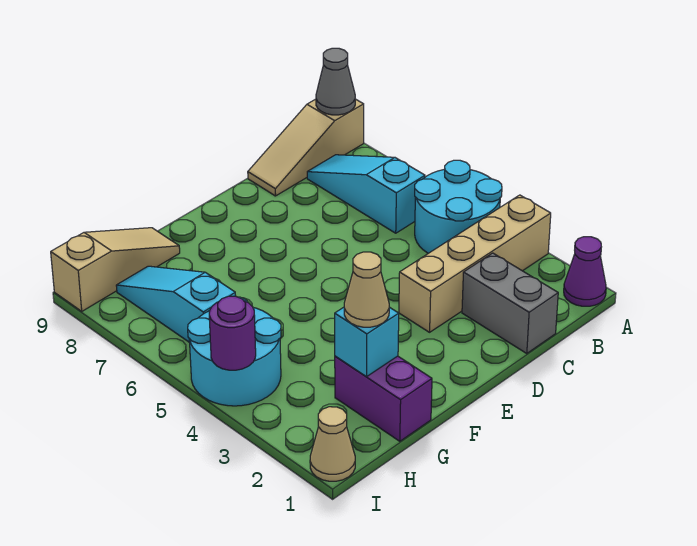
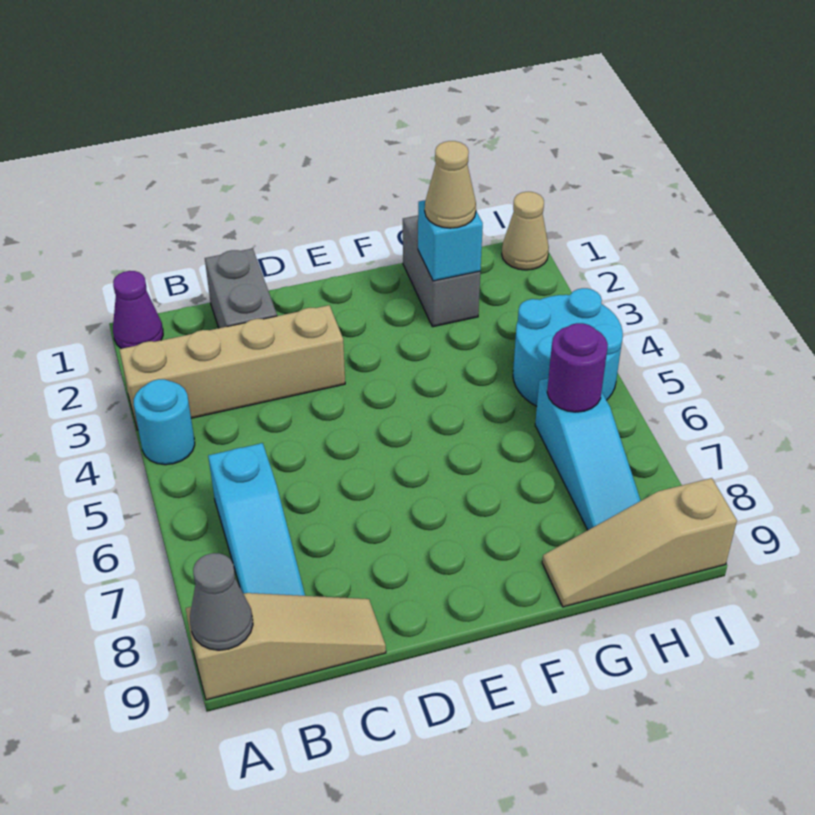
cyan 2x2 round brick [415,160,502,253] -> cyan 1x1 round brick [134,379,195,465]
purple 1x2 brick [335,356,432,441] -> grey 1x2 brick [403,216,480,327]
purple 1x1 round brick [209,296,256,370] -> purple 1x1 round brick moved to [547,323,608,412]

